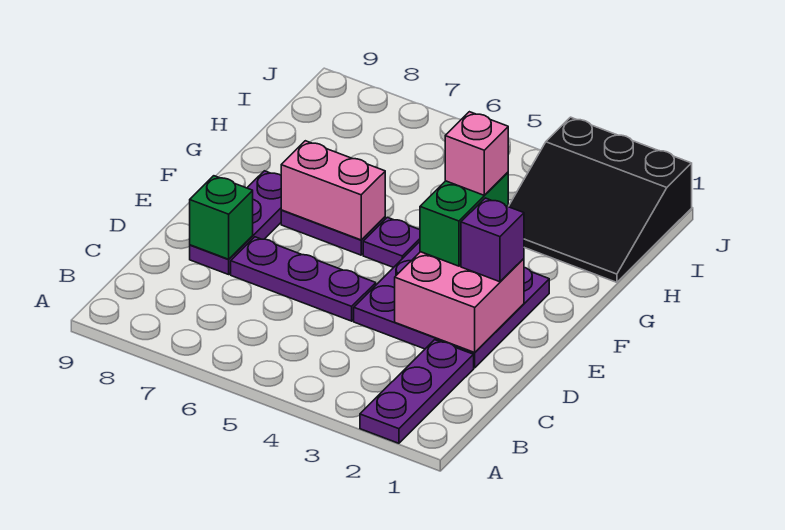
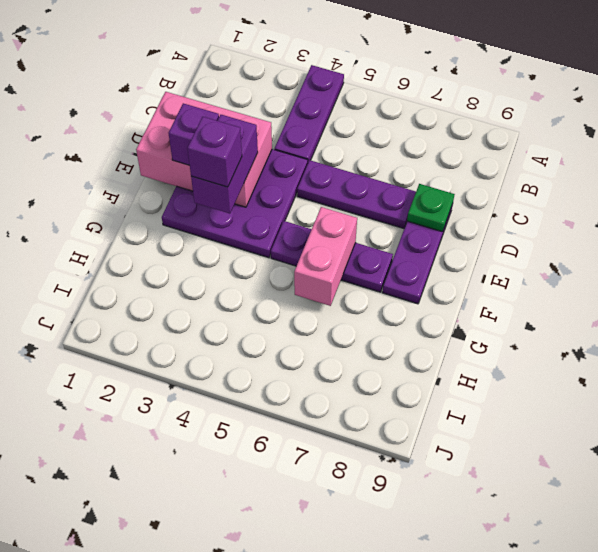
purple 1x3 plate [360,340,474,443] -> purple 1x3 plate moved to [275,65,344,162]
pink 2x2 brick [395,252,524,352] -> pink 2x3 brick [136,92,272,207]
green 1x1 brick [190,176,253,259] -> green 1x1 plate [407,184,455,232]
green 1x2 brick [420,172,508,266] -> purple 1x2 brick [191,115,258,214]
pink 1x1 brick [445,112,508,195] -> purple 1x1 brick [188,117,242,187]
pink 1x2 brick [281,141,385,240] -> pink 1x2 brick turned to [294,207,357,306]
black 3x3 slope [508,117,692,282] -> none

